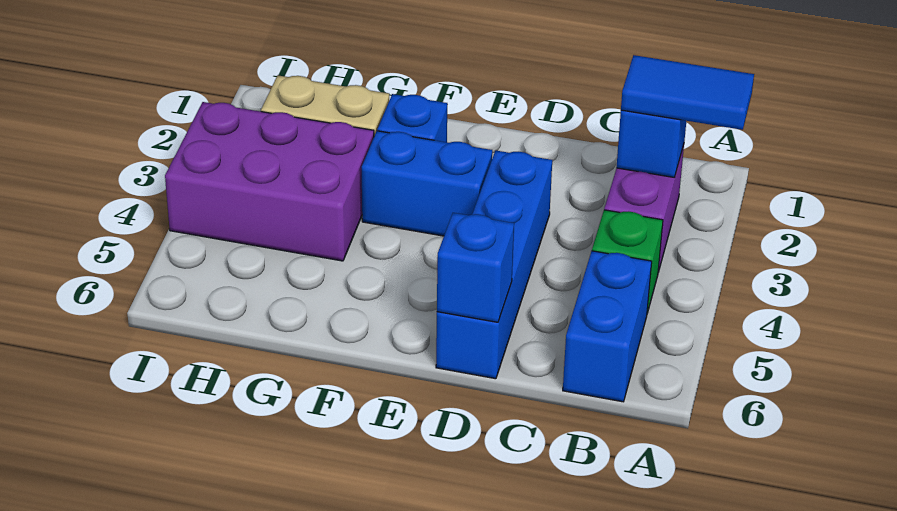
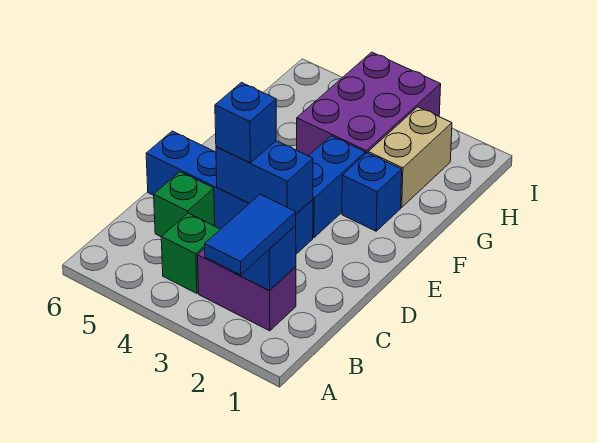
blue 1x2 brick [563,251,652,402] -> blue 1x2 brick moved to [216,141,313,214]
none -> green 1x1 brick [154,172,215,237]
blue 1x1 brick [437,213,514,322] -> blue 1x1 brick moved to [215,83,276,163]

